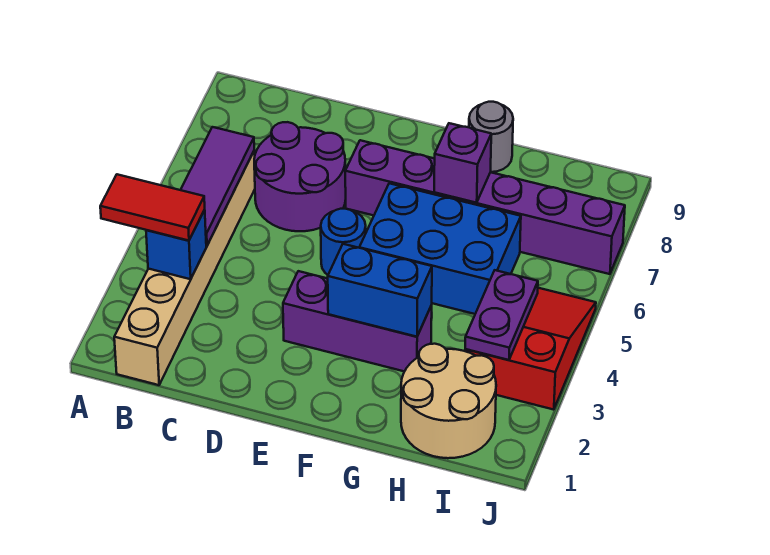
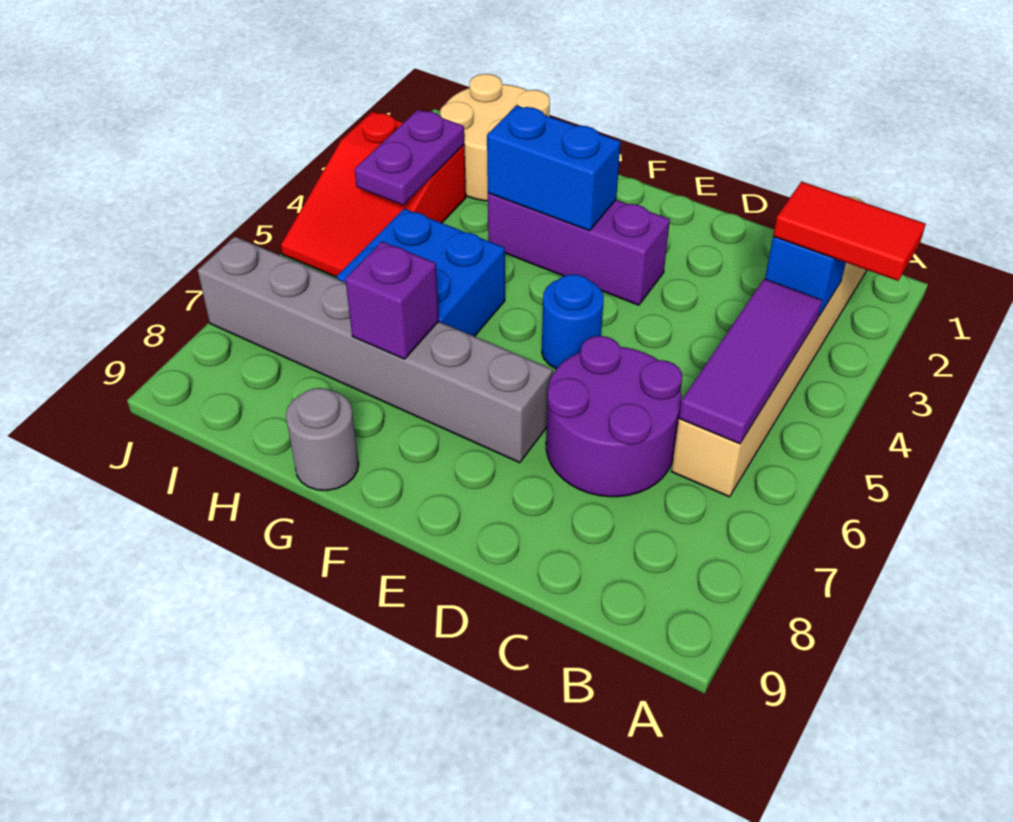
purple 1x6 brick [345,140,625,274] -> grey 1x6 brick [198,236,553,463]
blue 2x3 brick [359,183,521,314] -> blue 2x2 brick [337,209,505,336]

